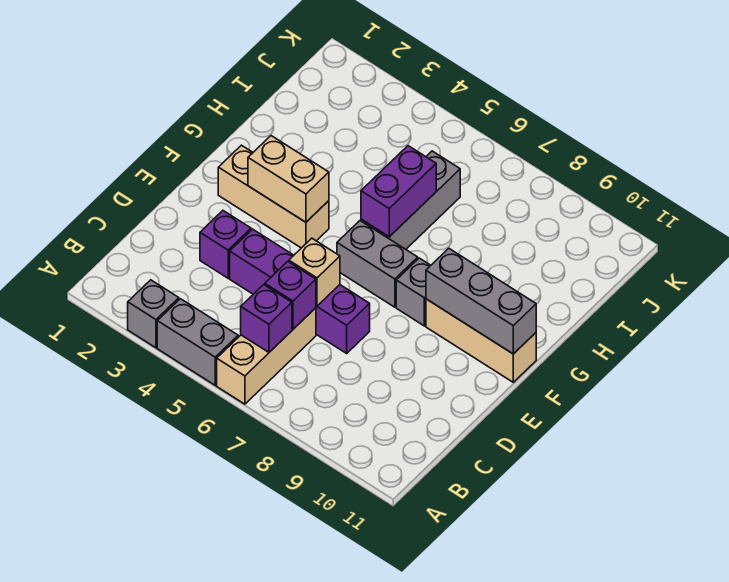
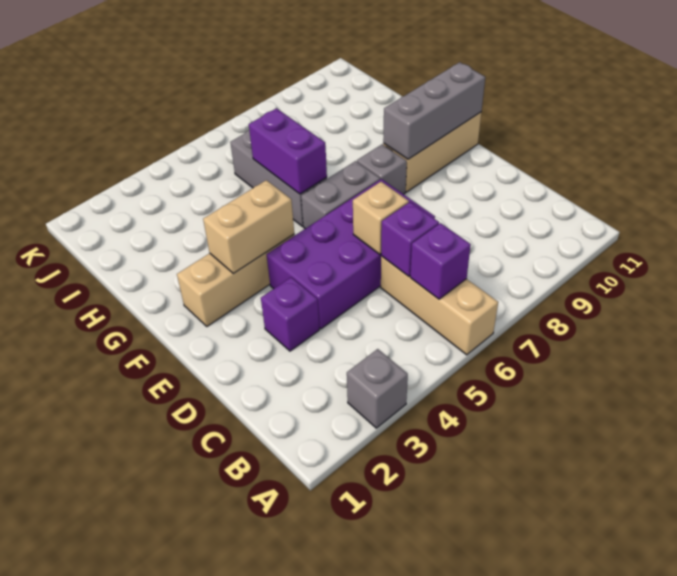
grey 1x2 brick [157,299,238,385] -> none
purple 1x4 brick [230,229,370,353] -> purple 2x4 brick [267,179,435,329]

